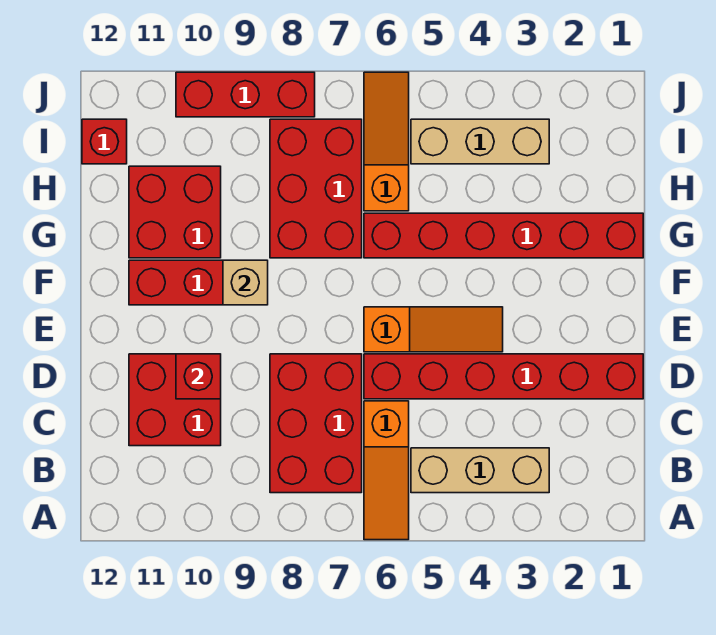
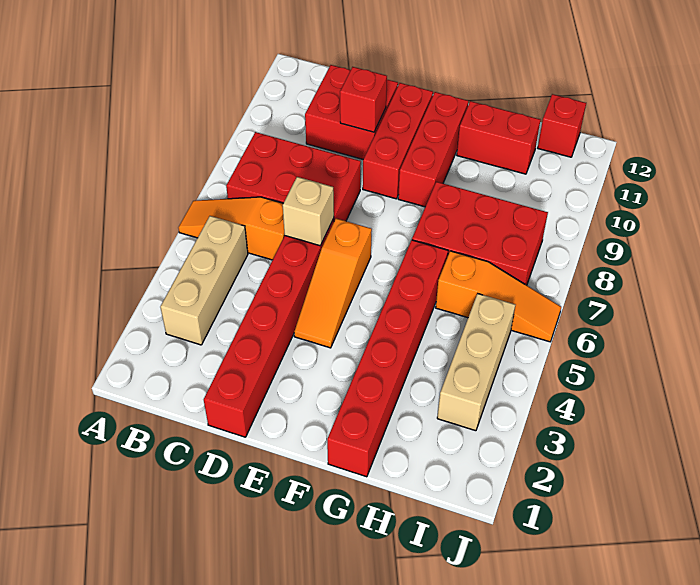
tan 1x1 brick [223,260,268,305] -> tan 1x1 brick moved to [283,177,334,246]
red 2x2 brick [129,166,221,258] -> red 1x2 brick [457,101,540,174]
red 1x3 brick [176,72,315,117] -> red 1x3 brick moved to [363,83,433,199]

